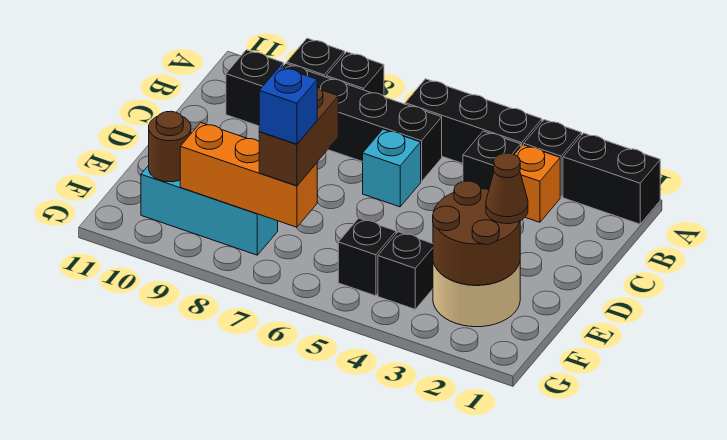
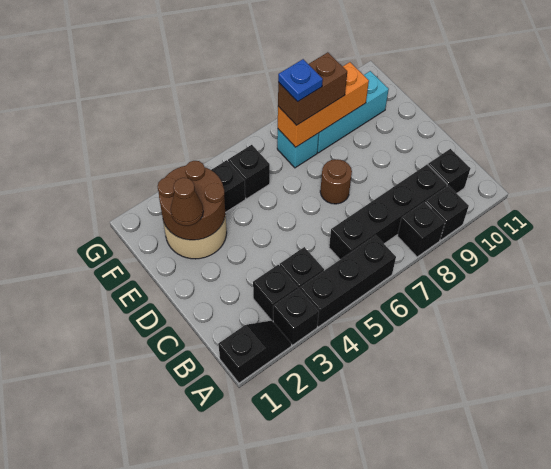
black 1x2 brick [563,133,660,224] -> black 1x2 slope [218,321,291,383]
orange 1x1 brick [514,145,560,222] -> black 1x1 brick [253,265,298,321]
cyan 1x1 brick [363,129,421,207] -> cyan 1x1 brick moved to [277,129,319,168]
brown 1x2 brick [259,87,338,186] -> brown 1x2 brick turned to [278,52,347,125]
blue 1x1 brick [259,67,317,144] -> blue 1x1 plate [278,59,323,102]
brown 1x1 round brick [149,111,191,182] -> brown 1x1 round brick moved to [320,159,352,204]

